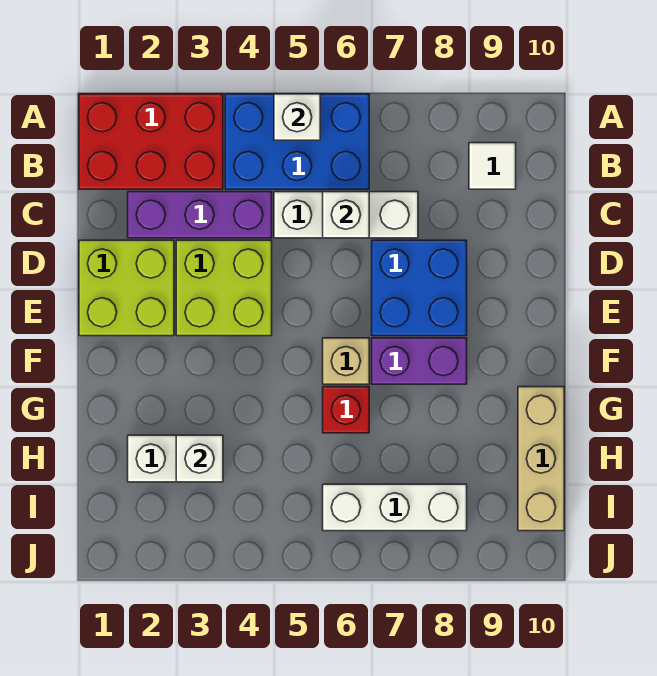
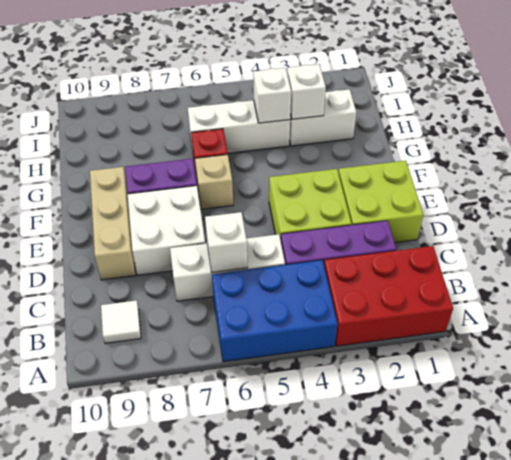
white 1x1 brick [274,94,320,140] -> white 1x1 brick moved to [253,68,291,123]
blue 2x2 brick [372,240,467,336] -> white 2x2 brick [128,186,205,275]
tan 1x3 brick [518,387,564,531] -> tan 1x3 brick moved to [90,167,135,280]
white 1x3 brick [323,484,467,531] -> white 1x3 brick moved to [188,100,290,153]

